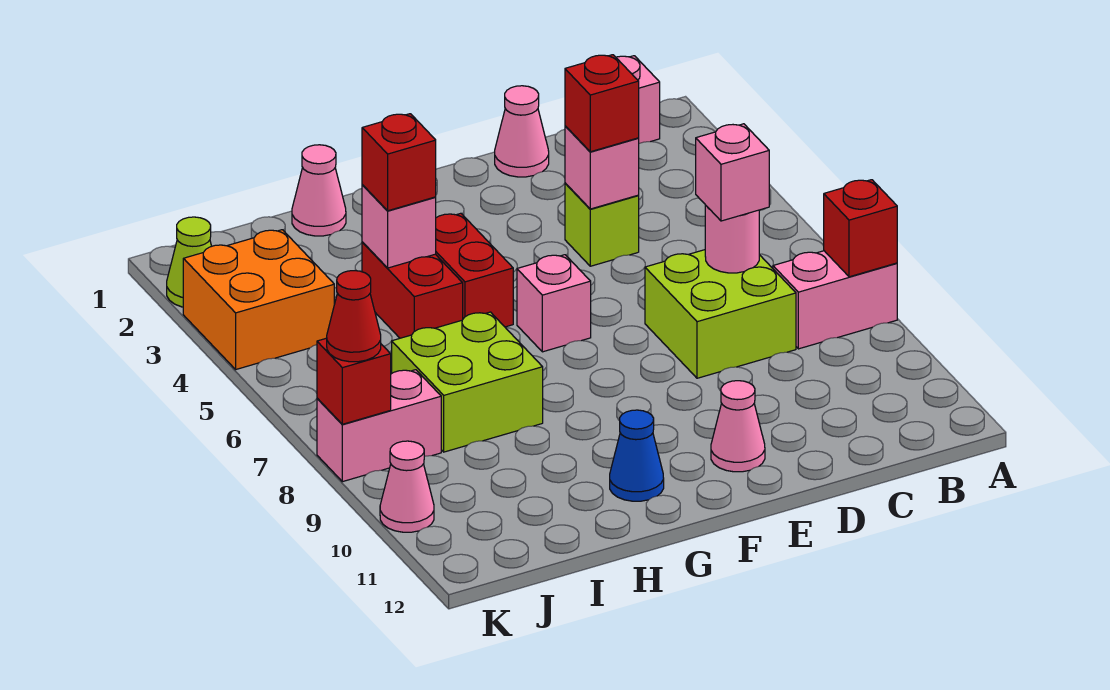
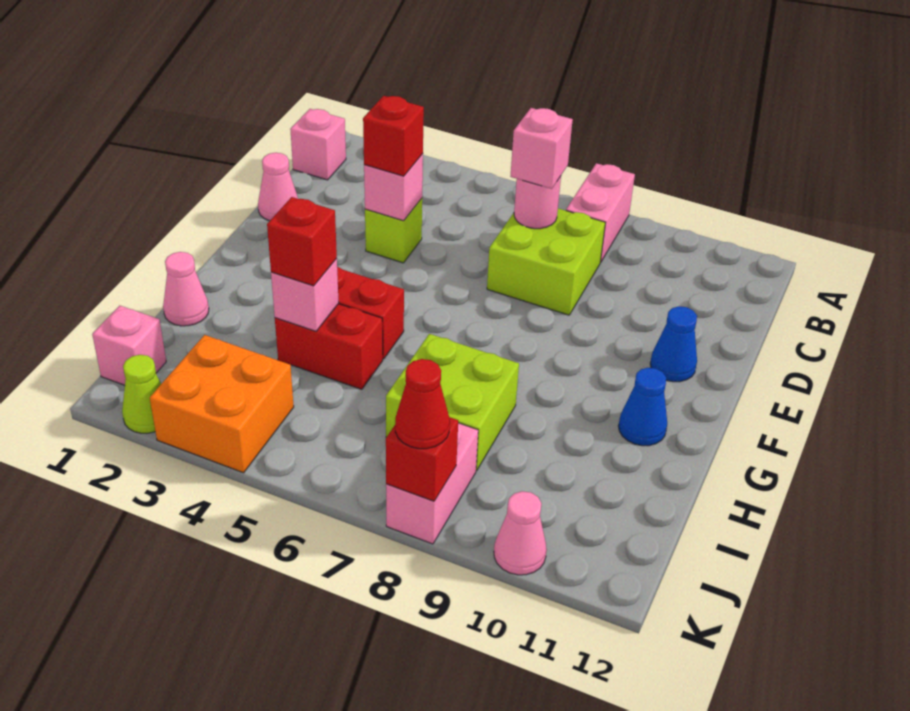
red 1x1 brick [824,180,897,277] -> none
pink 1x1 cone [711,381,765,472] -> blue 1x1 cone [650,306,697,382]
pink 1x1 brick [517,255,591,352] -> pink 1x1 brick moved to [92,306,166,385]

